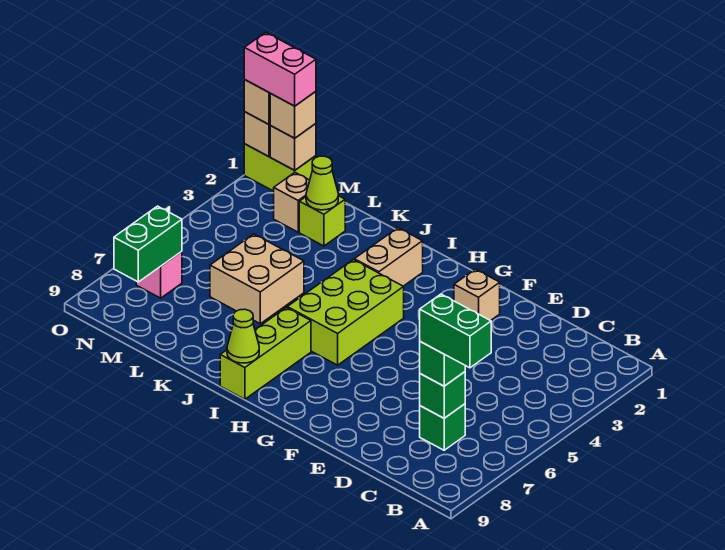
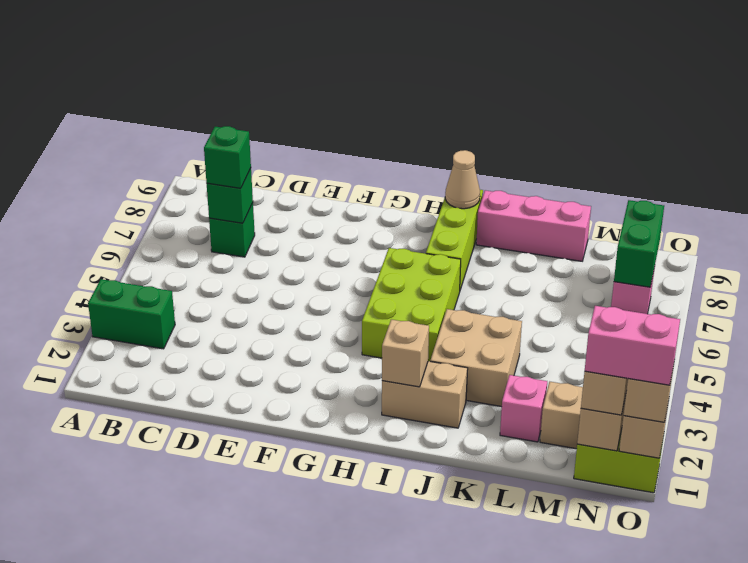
green 1x2 brick [420,294,491,368] -> green 1x2 brick moved to [88,279,175,349]
tan 1x1 brick [454,269,500,321] -> tan 1x1 brick moved to [382,319,429,387]
tan 1x2 brick [354,228,423,286] -> tan 1x2 brick turned to [382,361,468,428]
lime 1x1 cone [227,309,259,363] -> tan 1x1 cone [445,150,480,209]
none -> pink 1x3 brick [476,190,591,261]
tan 2x2 brick [210,234,304,324] -> tan 2x2 brick moved to [430,309,522,407]
lime 1x1 brick [299,196,345,246] -> pink 1x1 brick [500,375,547,442]
lime 1x1 cone [306,156,338,210] -> none

